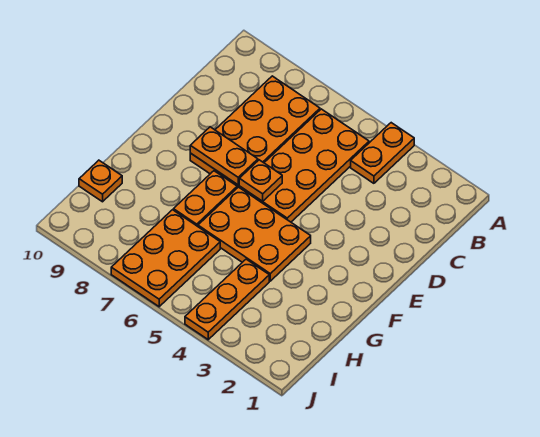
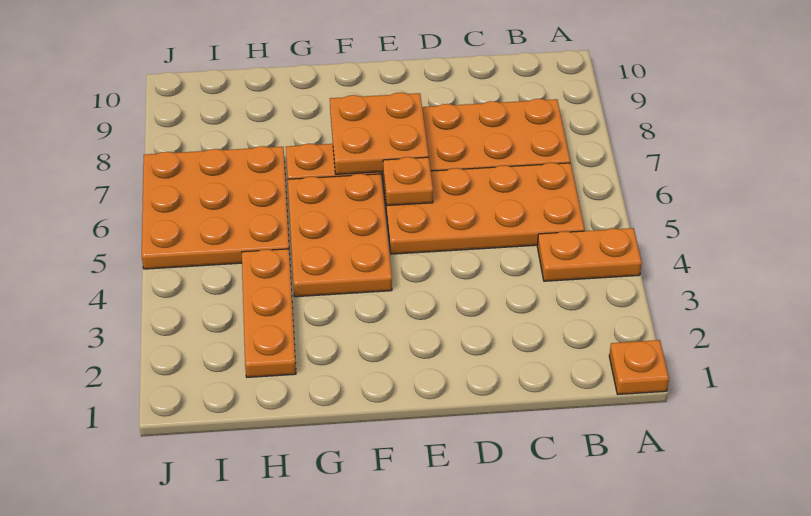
orange 1x2 plate [190,127,258,185] -> orange 2x2 plate [330,92,429,174]
orange 1x3 plate [185,259,269,340] -> orange 1x3 plate turned to [242,249,296,377]
orange 2x3 plate [111,210,220,307] -> orange 3x3 plate [142,146,290,269]
orange 1x1 plate [79,160,122,202] -> orange 1x1 plate moved to [609,340,669,394]

